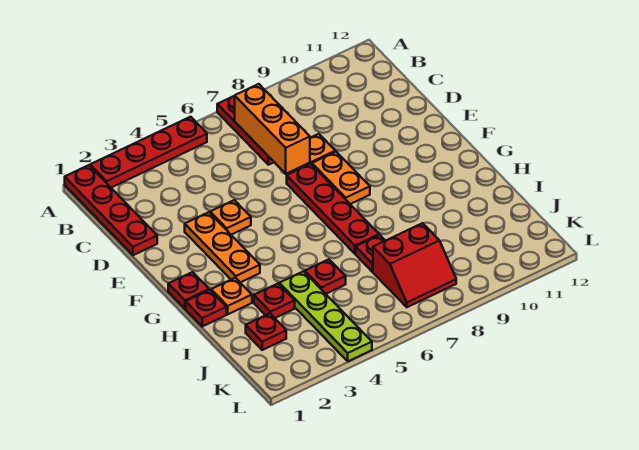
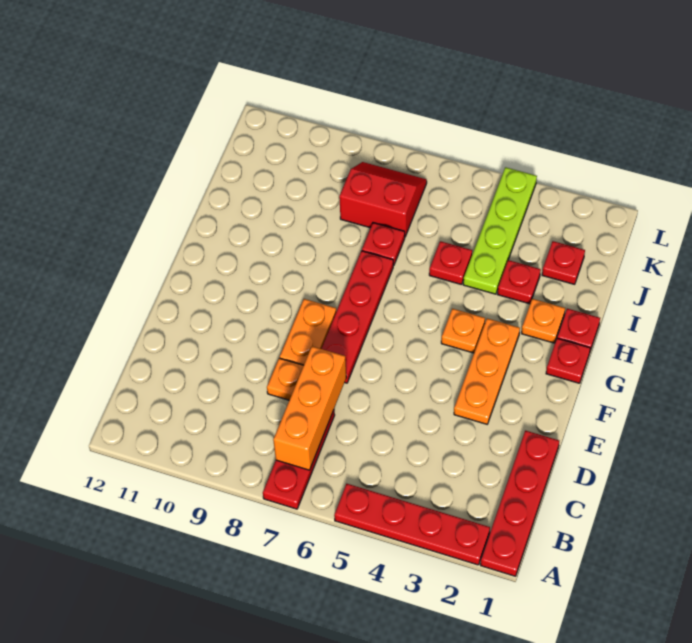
orange 1x1 plate [210,200,251,235] -> orange 1x1 plate moved to [441,309,485,353]

